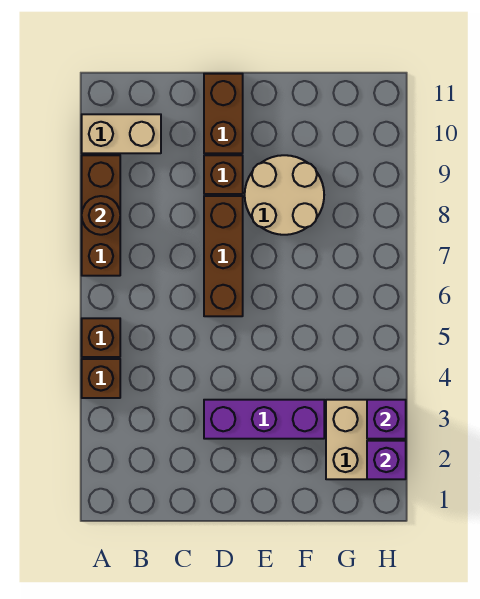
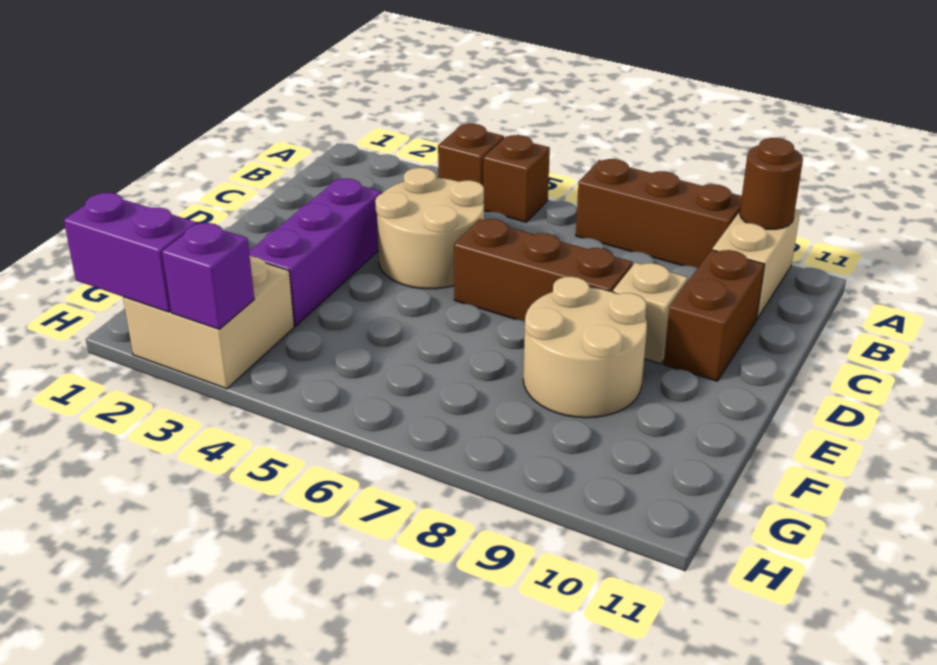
brown 1x1 round brick [82,196,120,235] -> brown 1x1 round brick moved to [740,138,803,229]
none -> tan 2x2 round brick [375,168,484,289]
brown 1x1 brick [204,155,243,194] -> tan 1x1 brick [613,263,688,364]
brown 1x2 brick [204,74,243,153] -> brown 1x2 brick turned to [664,250,764,381]
purple 1x1 brick [367,441,406,479] -> purple 1x2 brick [64,193,197,312]

